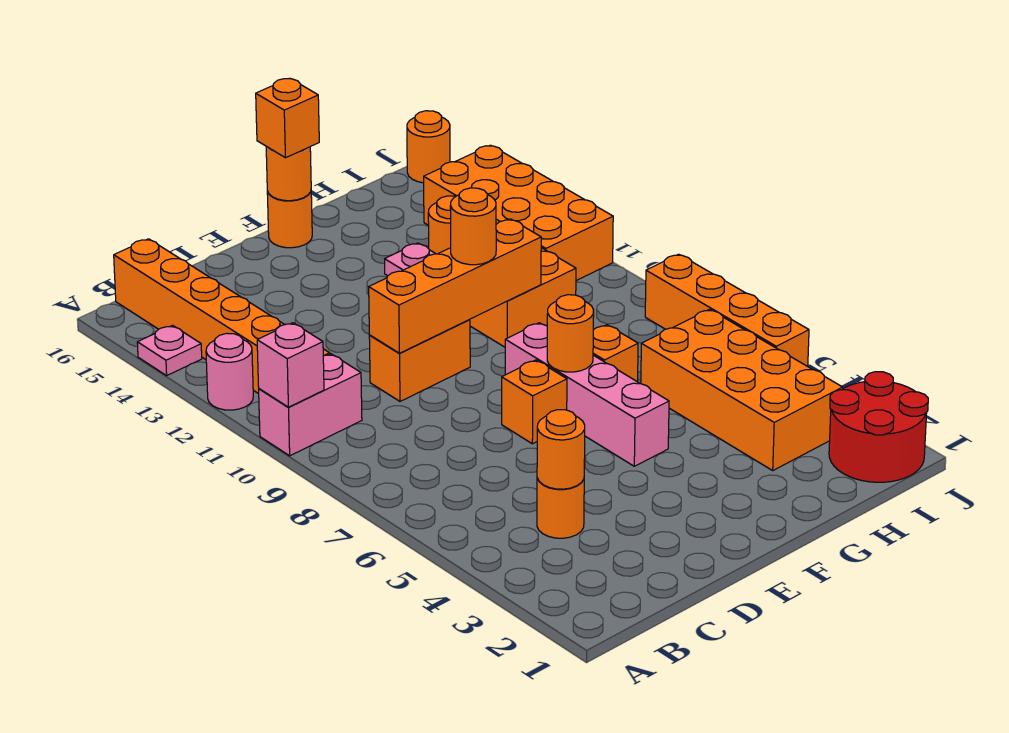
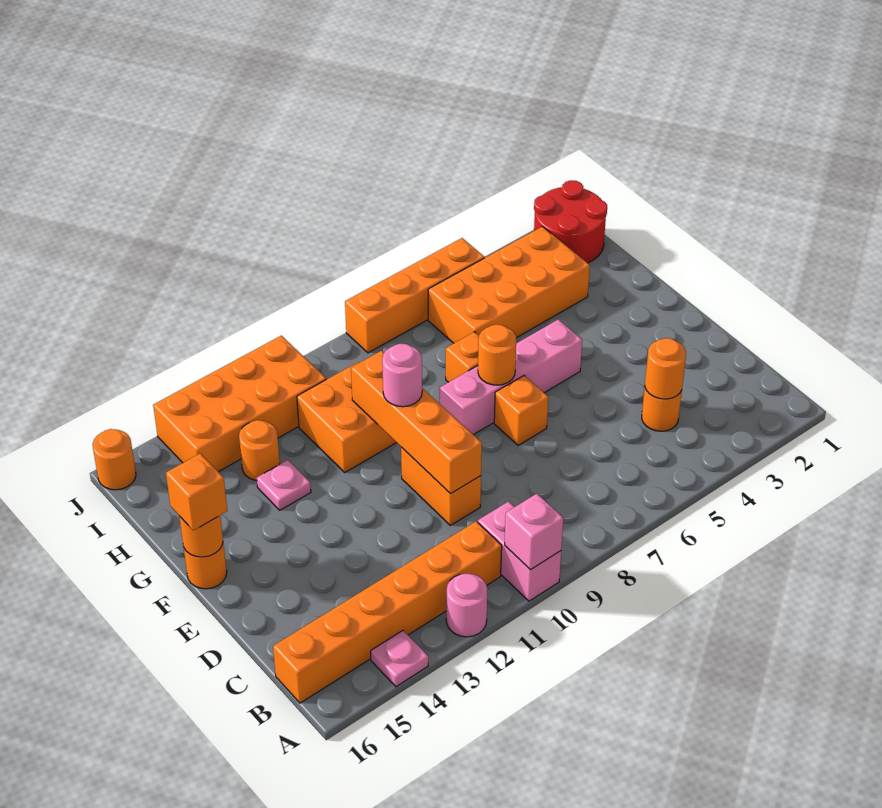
orange 1x1 round brick [450,188,496,265] -> pink 1x1 round brick [382,344,422,407]

